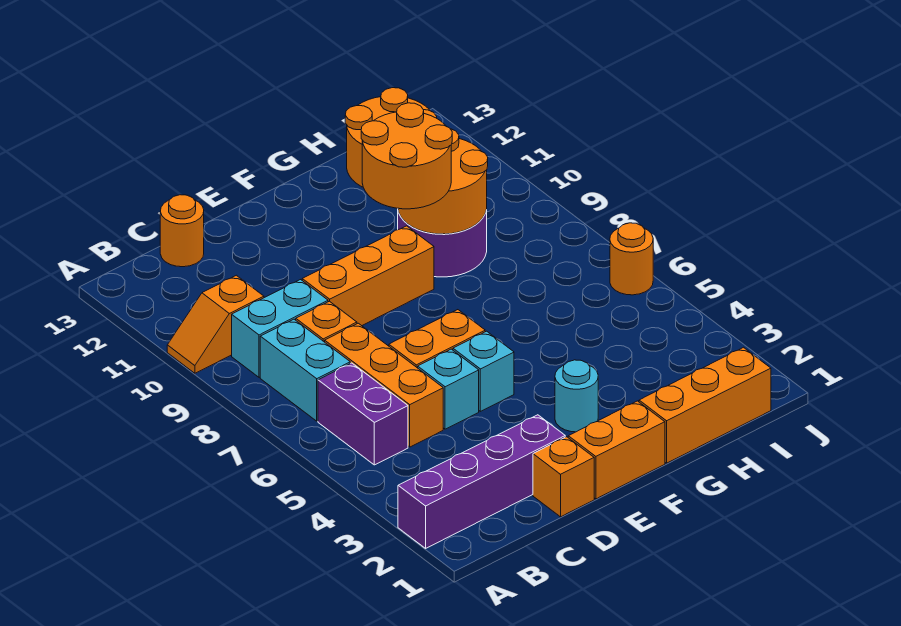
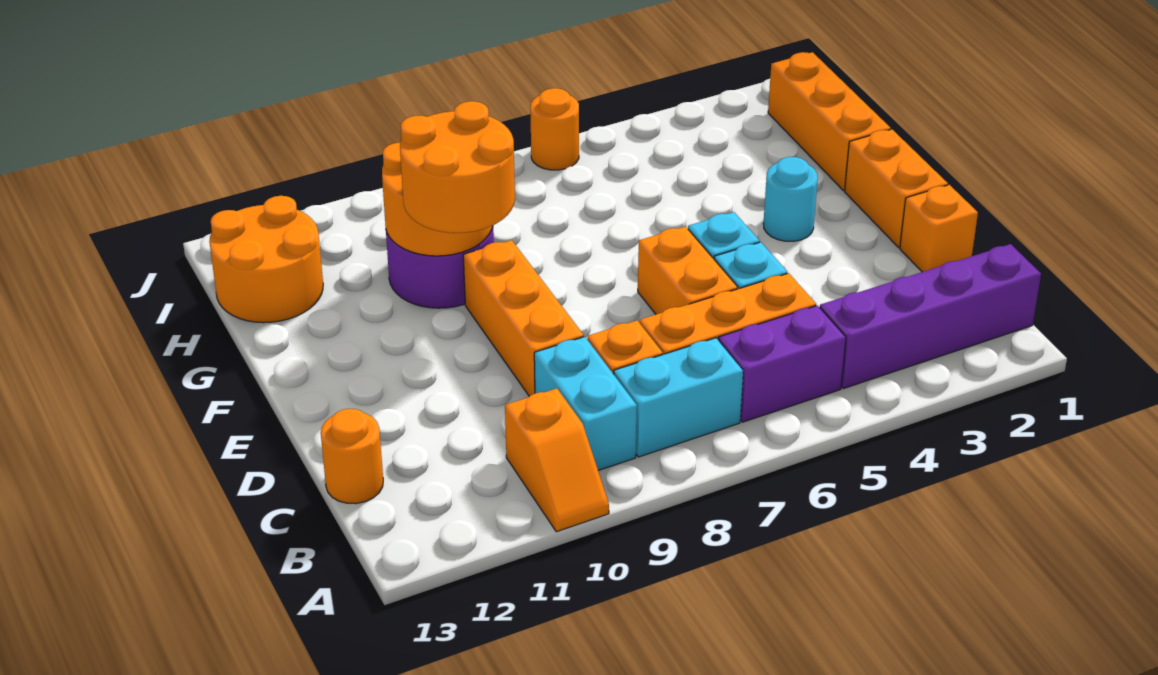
purple 1x4 brick [398,415,565,548] -> purple 1x4 brick turned to [820,244,1041,389]

